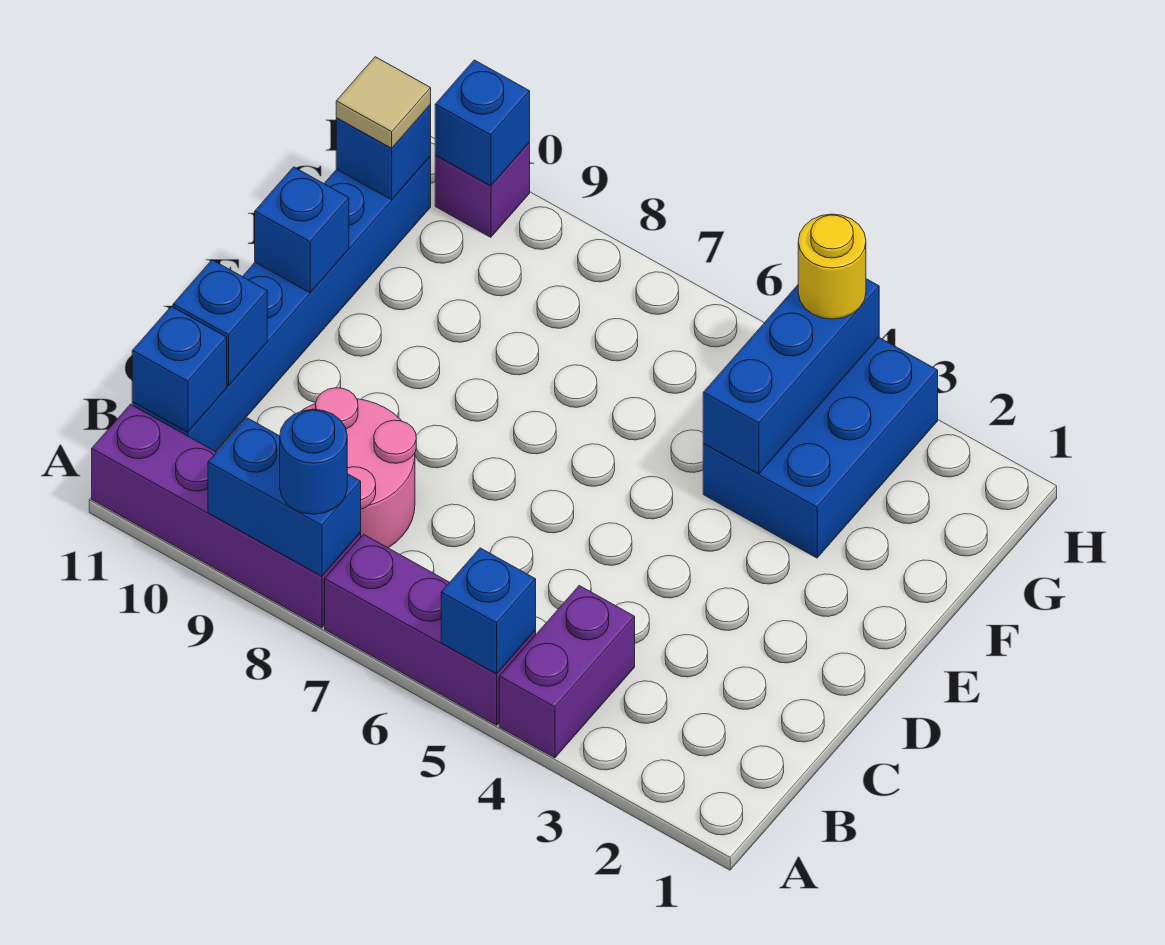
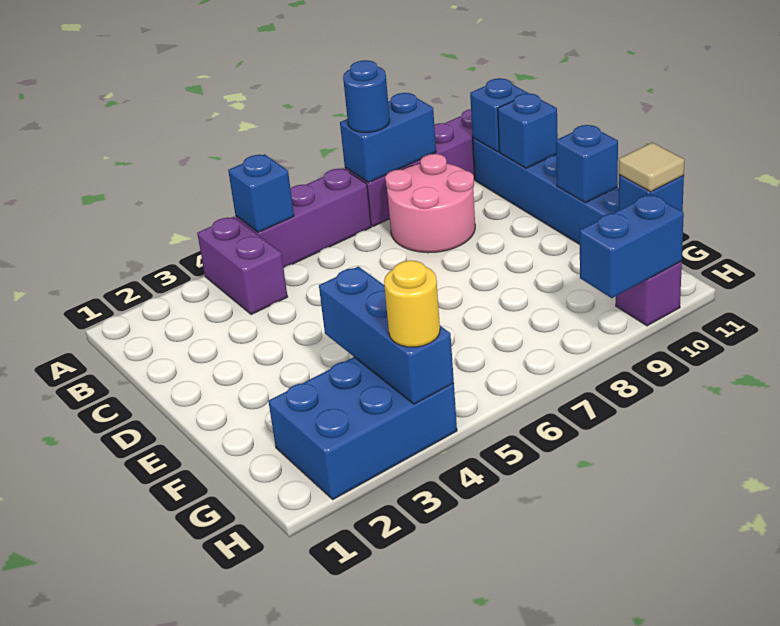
blue 2x3 brick [703,338,938,558] -> blue 2x3 brick turned to [268,357,457,499]
blue 1x1 brick [435,60,530,186] -> blue 1x2 brick [580,194,684,298]

